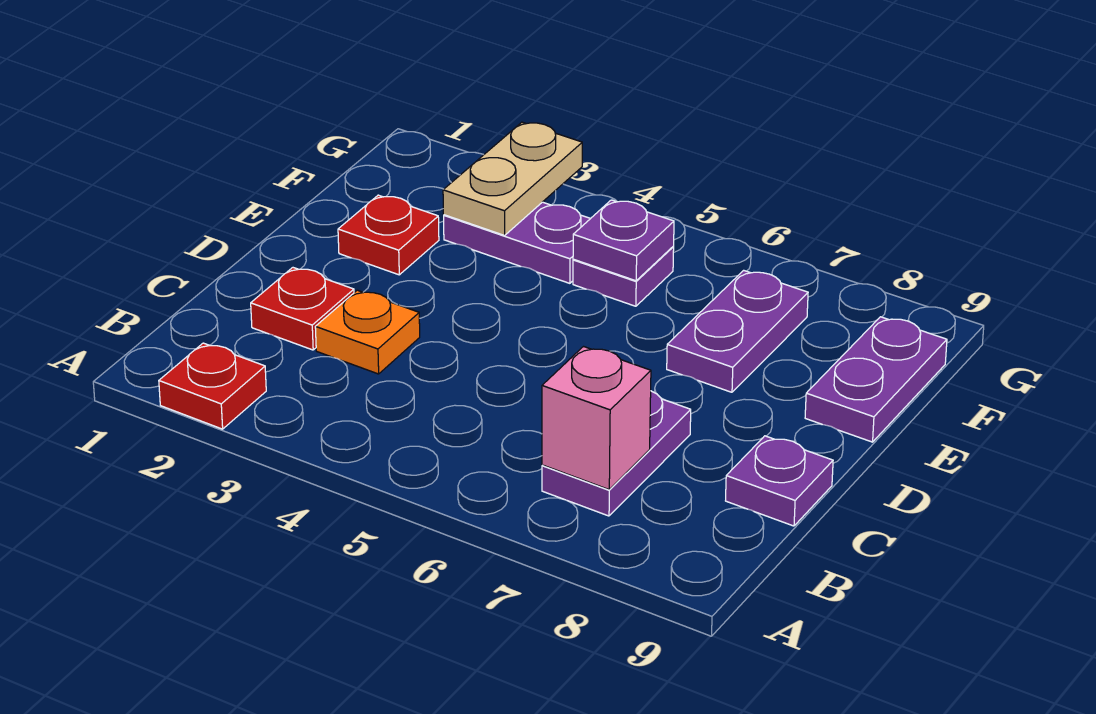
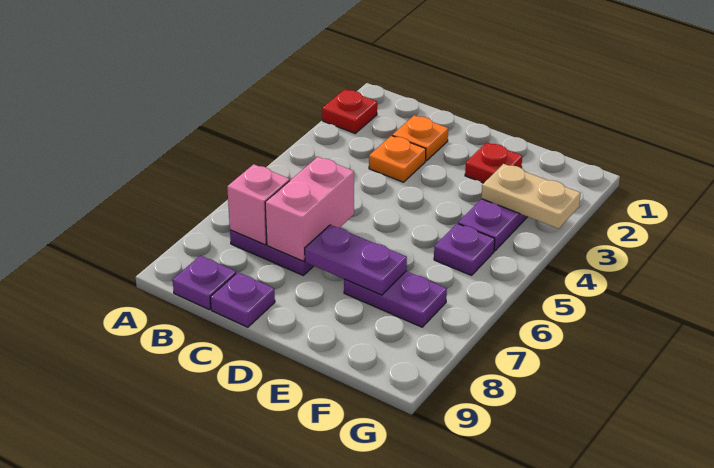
red 1x1 plate [251,268,354,350] -> orange 1x1 plate [392,115,448,161]
none -> pink 1x2 brick [265,157,354,261]
purple 1x2 plate [805,317,947,442] -> purple 1x2 plate moved to [305,225,407,295]
purple 1x1 plate [573,200,674,281] -> purple 1x1 plate moved to [173,256,236,310]

